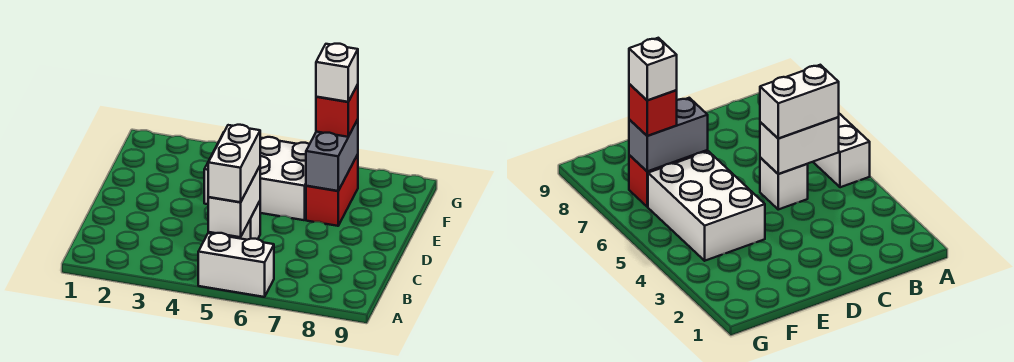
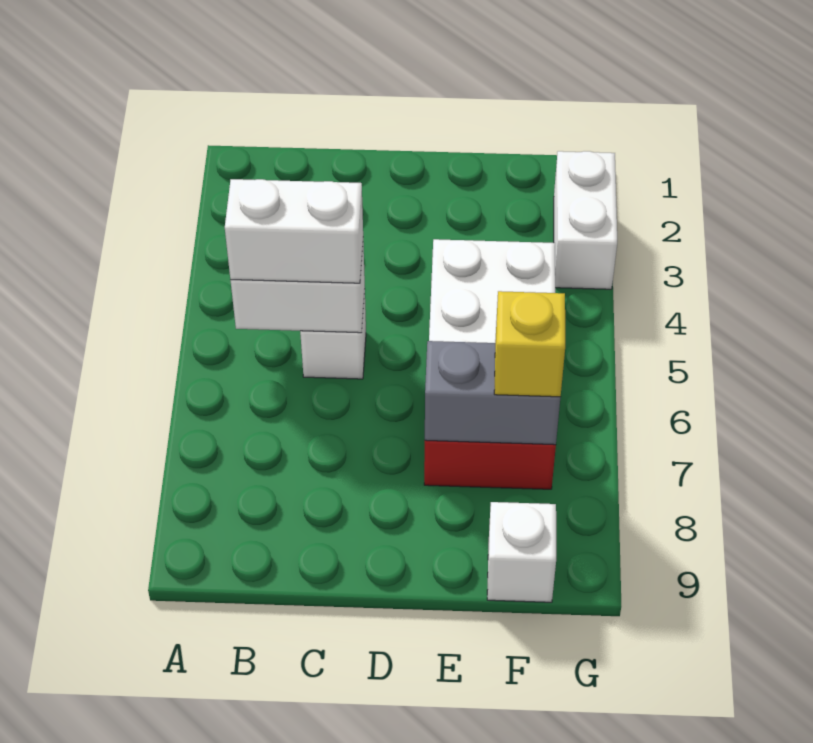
white 1x2 brick [198,233,274,297] -> white 1x2 brick moved to [554,151,617,289]
red 1x1 brick [316,84,358,137] -> yellow 1x1 brick [494,291,565,397]
white 1x1 brick [316,44,358,102] -> white 1x1 brick moved to [487,502,556,602]

